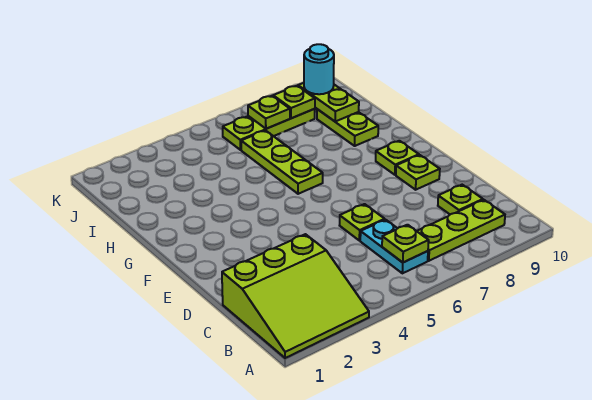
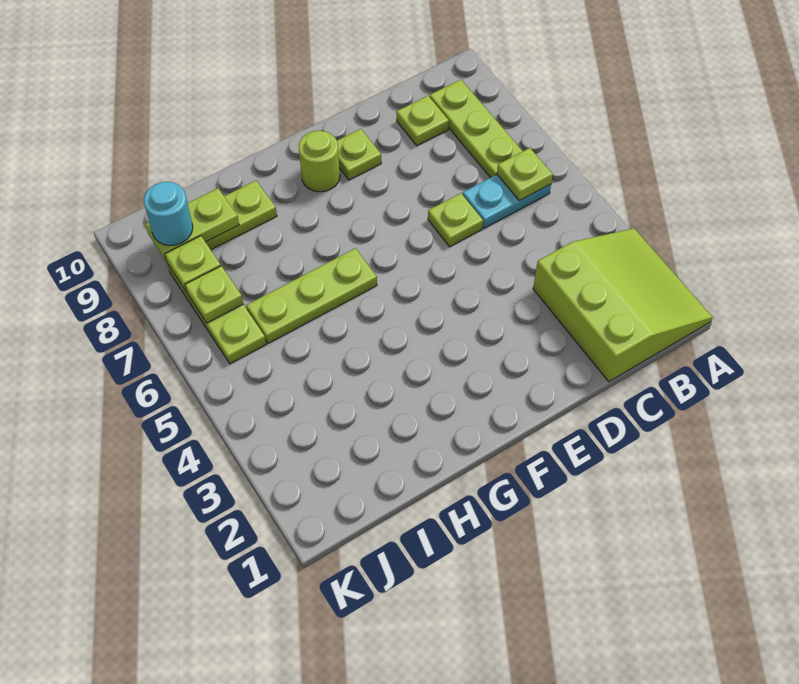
lime 1x1 plate [376,141,419,175] -> lime 1x1 round brick [299,131,340,192]

